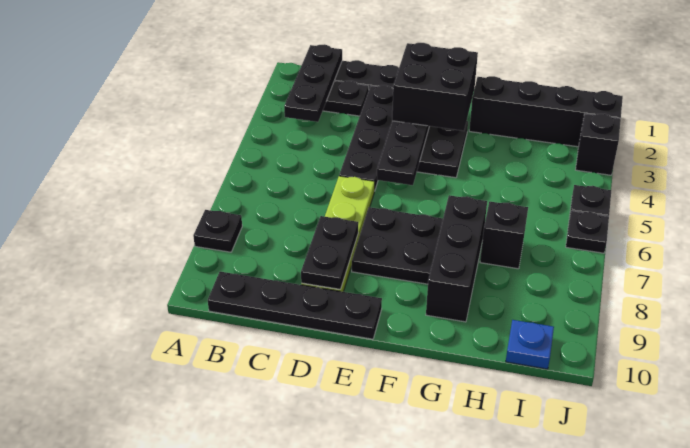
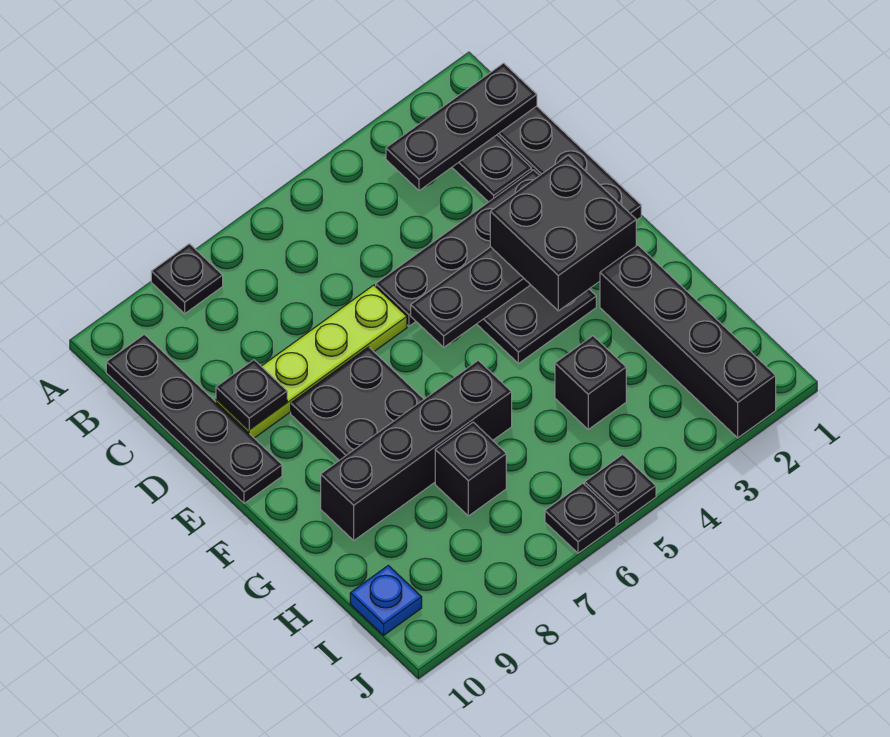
black 1x2 plate [301,216,358,289] -> black 1x1 plate [216,360,287,430]
black 1x3 brick [426,195,487,322] -> black 1x4 brick [321,360,512,540]
black 1x1 brick [576,114,621,175] -> black 1x1 brick moved to [555,336,626,429]

